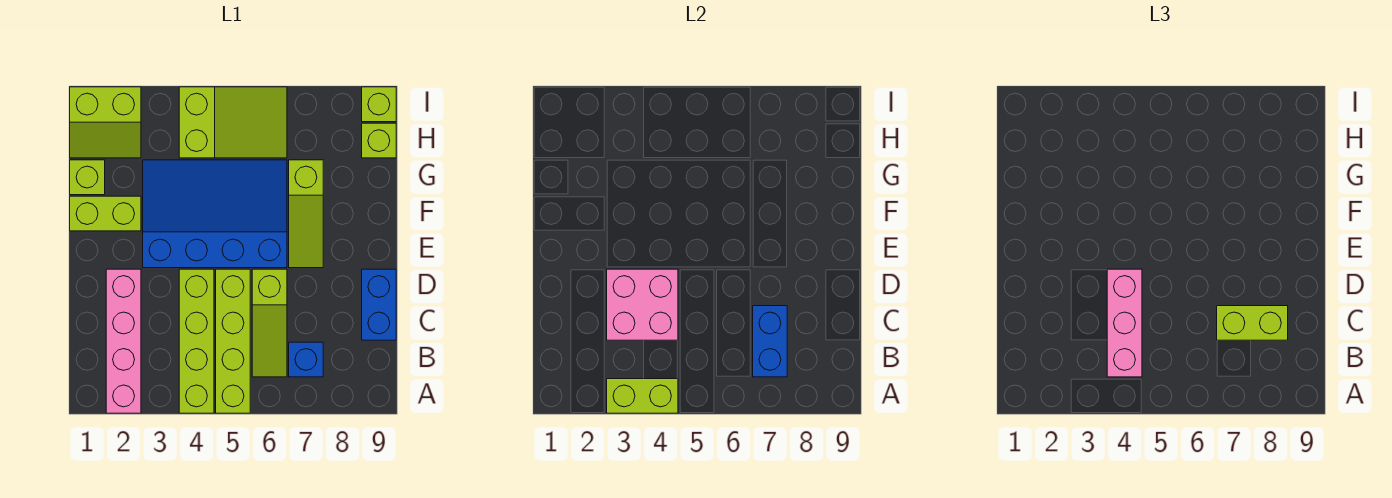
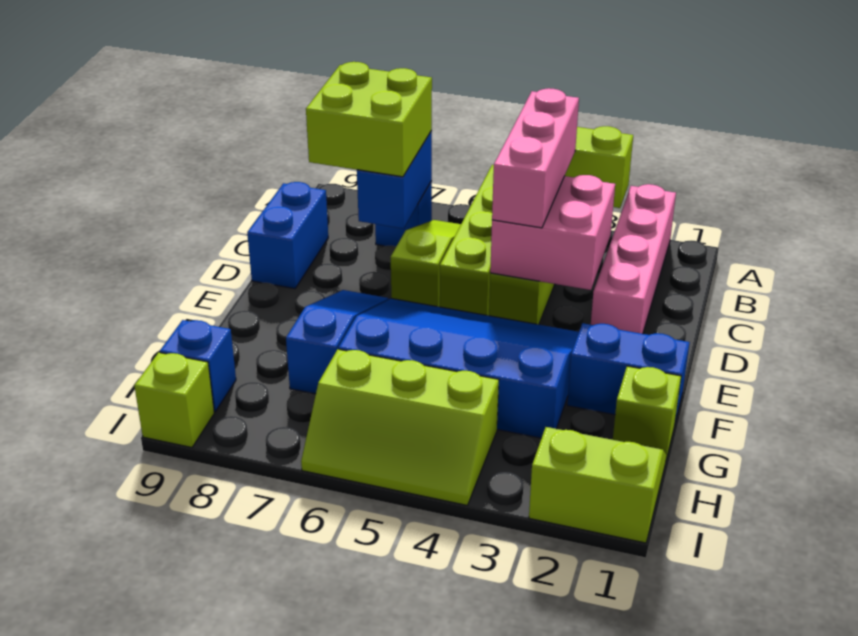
lime 1x2 brick [1217,306,1288,340] -> lime 2x2 brick [306,62,432,177]
blue 3x4 slope [143,160,287,268] -> blue 3x4 slope turned to [338,298,579,438]
lime 1x3 slope [289,160,323,268] -> blue 1x3 slope [286,290,388,394]
lime 1x2 brick [70,196,141,231] -> blue 1x2 brick [567,323,690,426]
lime 2x3 slope [179,87,287,158] -> lime 2x3 slope turned to [301,349,499,505]
lime 1x1 brick [362,123,396,158] -> blue 1x1 brick [160,320,236,412]

